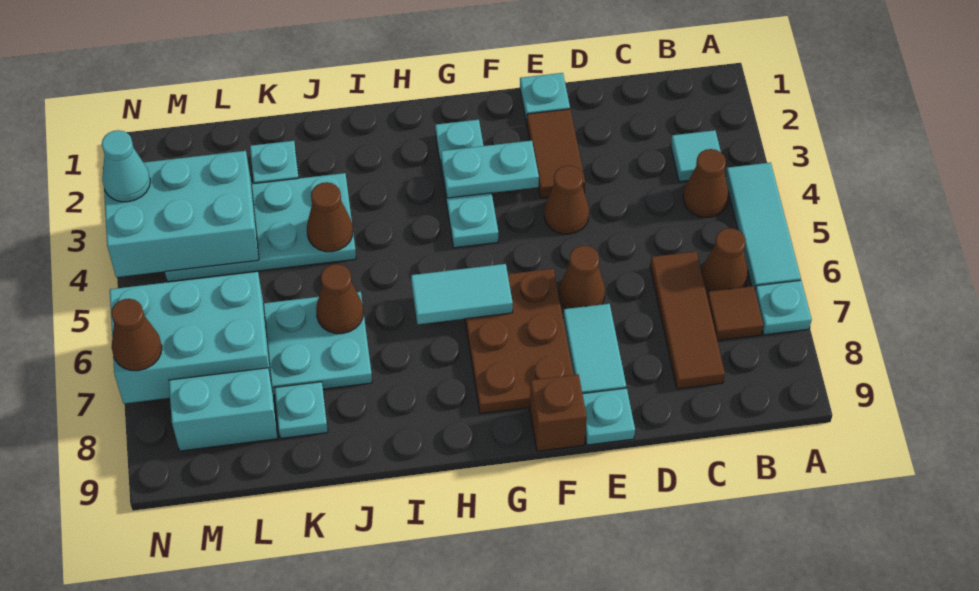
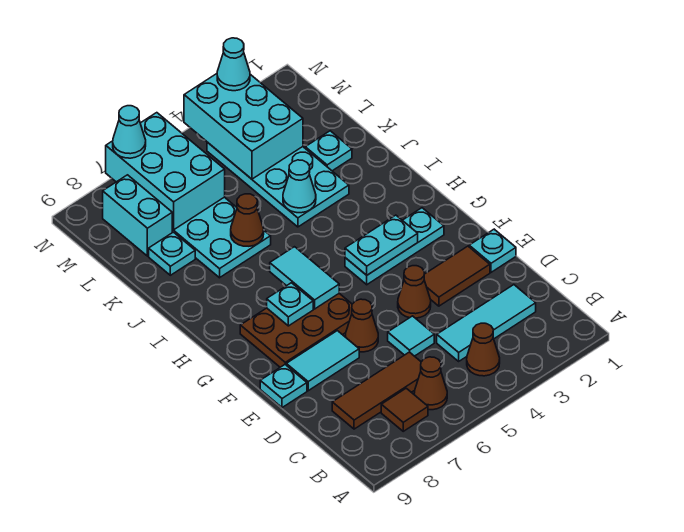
cyan 1x3 tile [725,162,801,289] -> cyan 1x3 tile moved to [437,285,536,361]
cyan 1x1 plate [755,280,812,335] -> cyan 1x1 plate moved to [267,283,313,326]
cyan 1x1 tile [671,130,721,182] -> cyan 1x1 tile moved to [388,316,434,356]
cyan 1x2 plate [441,140,539,198] -> cyan 1x2 plate turned to [345,215,418,275]
brown 1x1 brick [530,374,587,451] -> none
brown 1x1 cone [307,182,353,252] -> cyan 1x1 cone [283,160,316,213]
brown 1x1 cone [111,299,162,371] -> cyan 1x1 cone [113,106,146,158]

